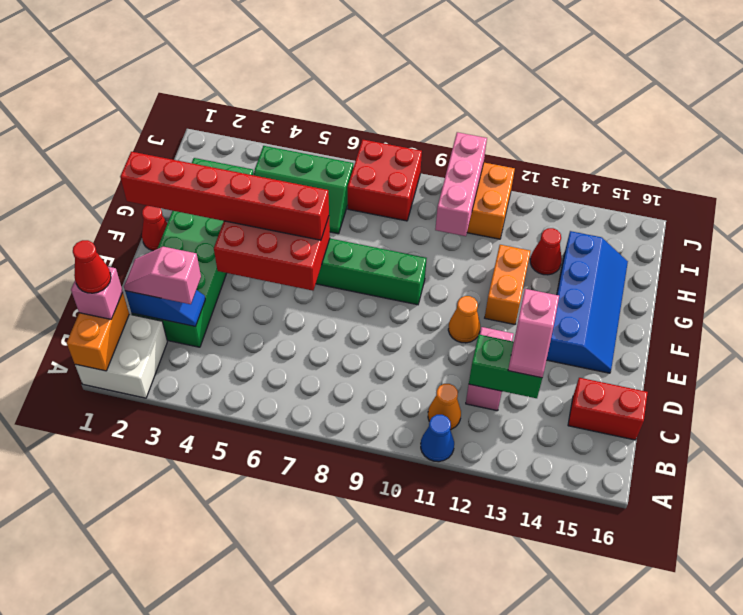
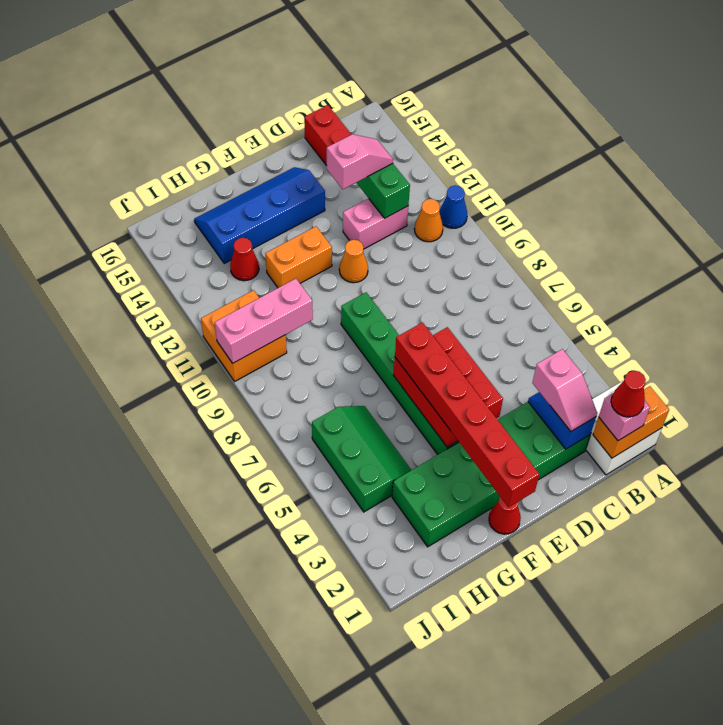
red 2x2 brick [348,140,422,221] -> none

